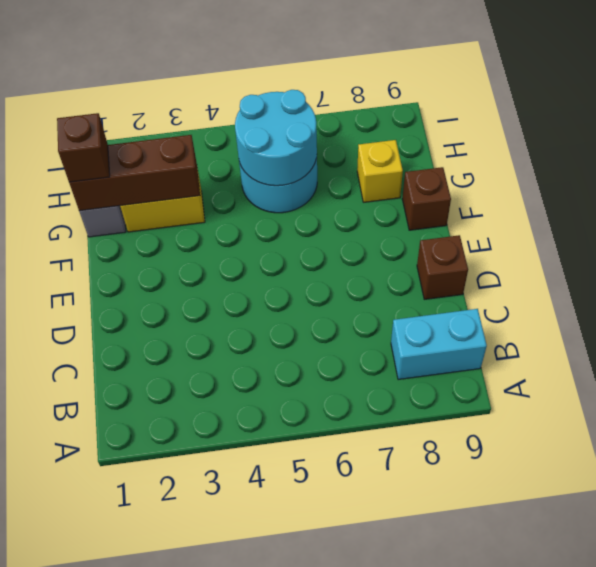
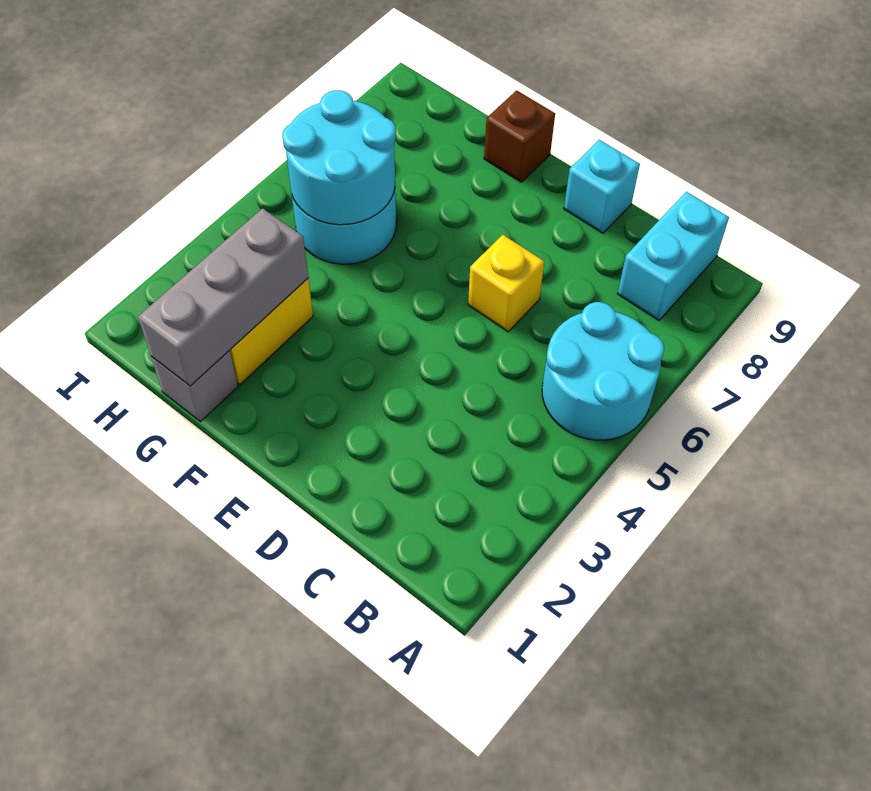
none -> cyan 2x2 round brick [542,302,664,440]
brown 1x1 brick [417,235,468,299] -> cyan 1x1 brick [564,140,640,233]
brown 1x3 brick [69,135,200,211] -> grey 1x3 brick [138,208,308,386]
brown 1x1 brick [57,113,110,182] -> none
yellow 1x1 brick [357,140,403,202] -> yellow 1x1 brick moved to [468,235,544,332]

